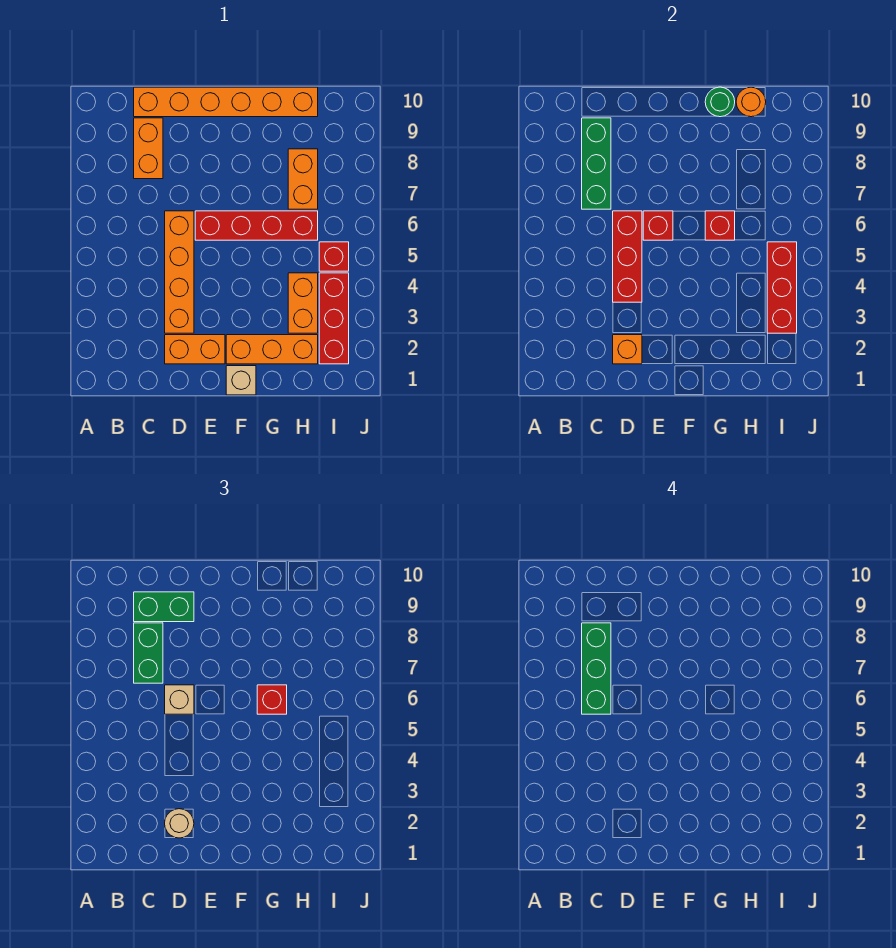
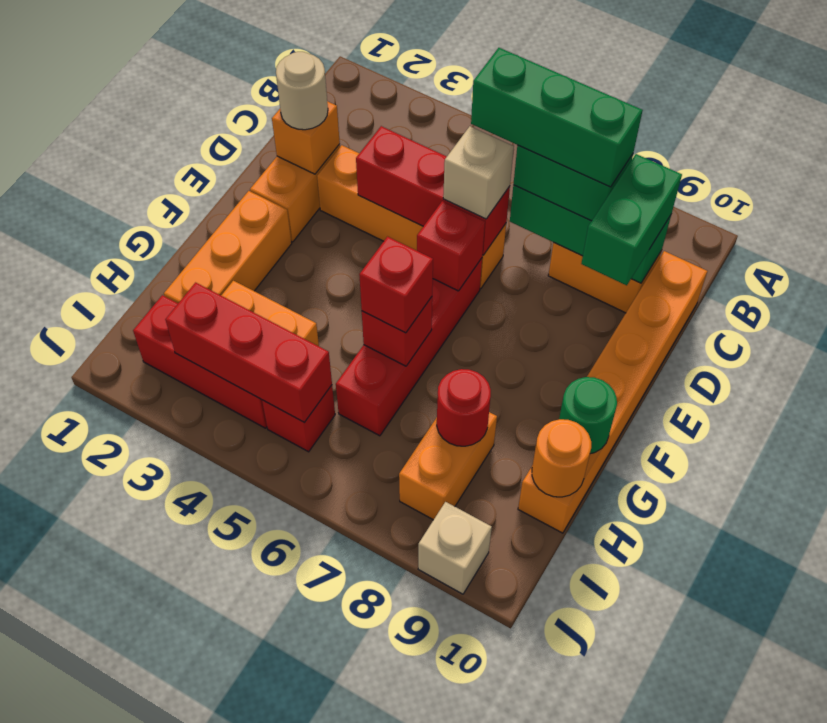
tan 1x1 brick [226,366,256,395] -> tan 1x1 brick moved to [418,502,492,594]
orange 1x2 brick [288,149,318,209] -> orange 1x2 brick turned to [399,412,497,520]
none -> red 1x1 round brick [437,369,491,446]

